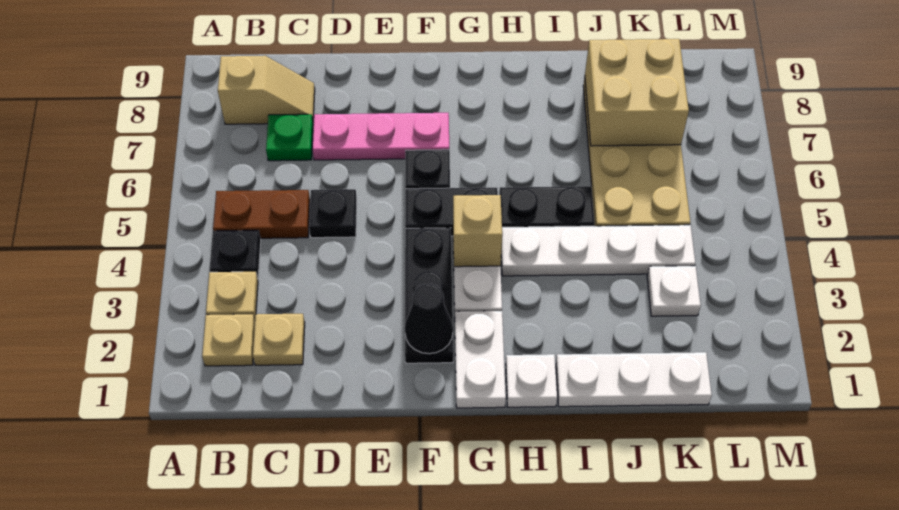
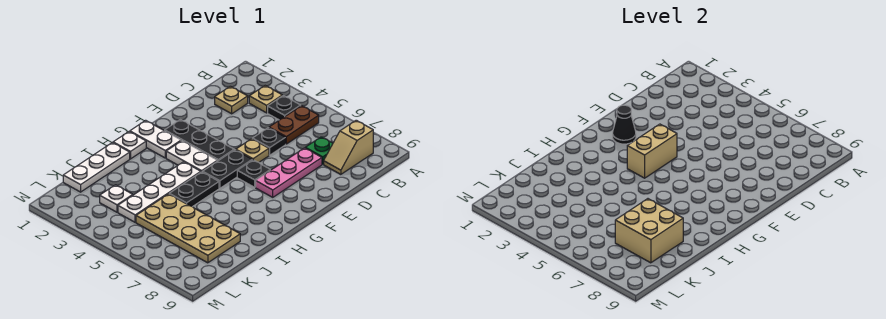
tan 1x1 plate [202,314,255,366] -> tan 1x1 plate moved to [236,139,269,162]
tan 1x1 brick [453,195,502,267] -> tan 1x2 brick [627,124,677,178]

